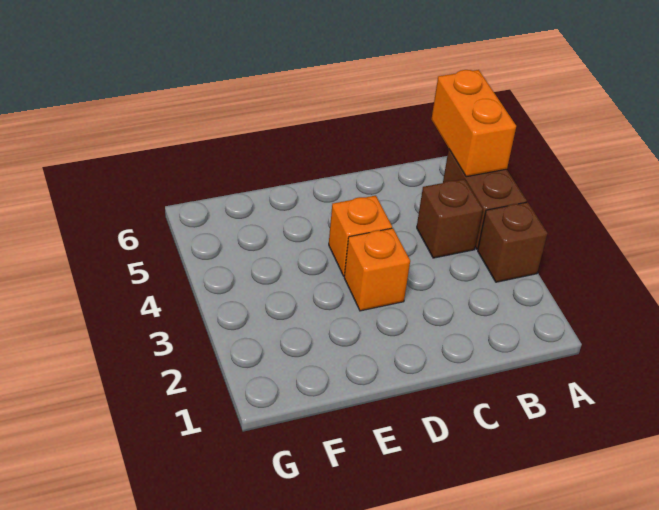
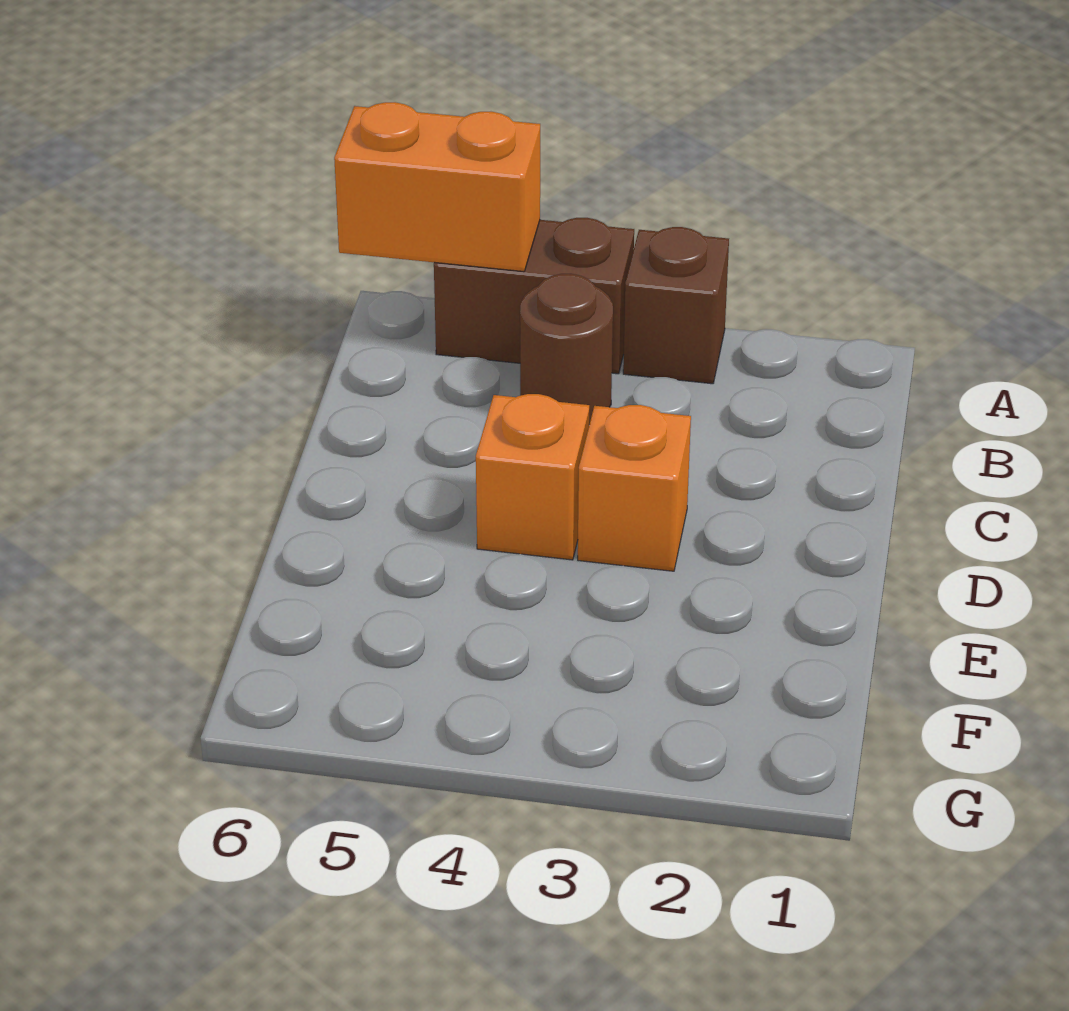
brown 1x1 brick [417,179,483,258] -> brown 1x1 round brick [520,274,613,424]

